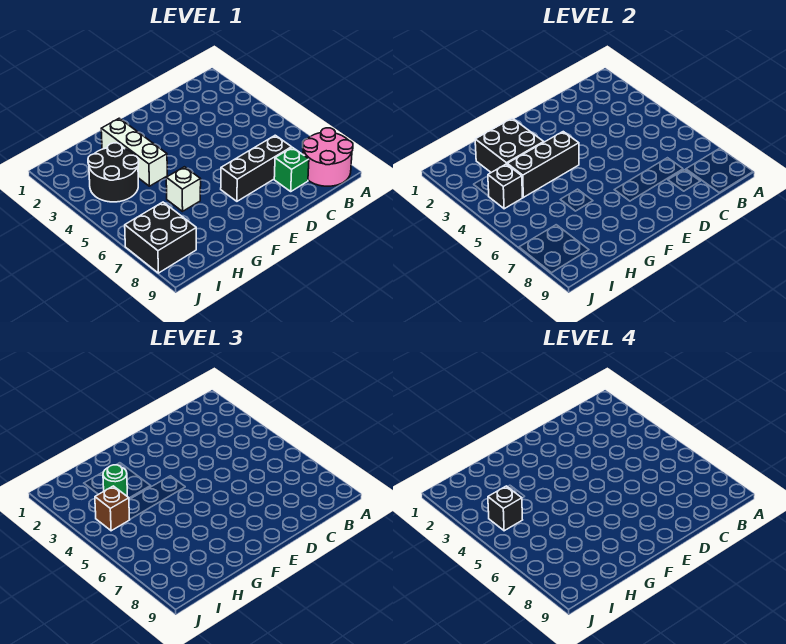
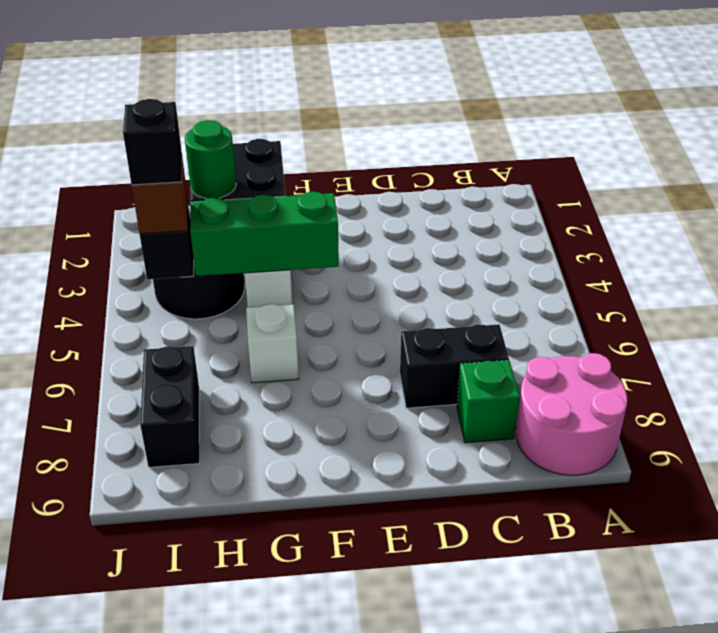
black 1x3 brick [221,135,292,201] -> black 1x2 brick [400,324,509,408]
black 1x3 brick [507,132,579,197] -> green 1x3 brick [190,192,339,276]
black 2x2 brick [125,202,196,273] -> black 1x2 brick [140,346,199,467]

